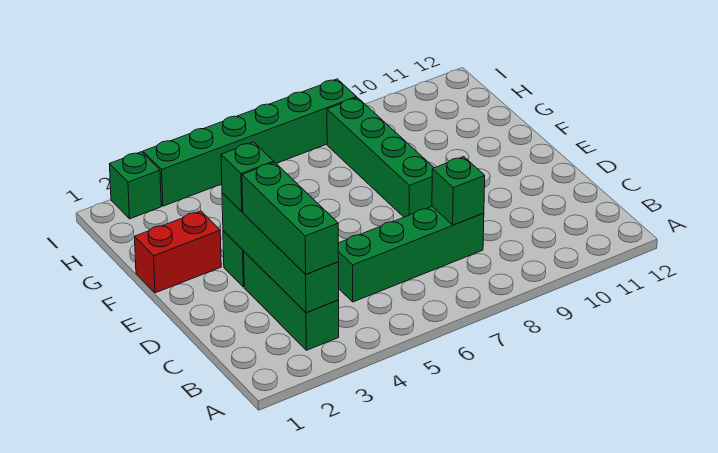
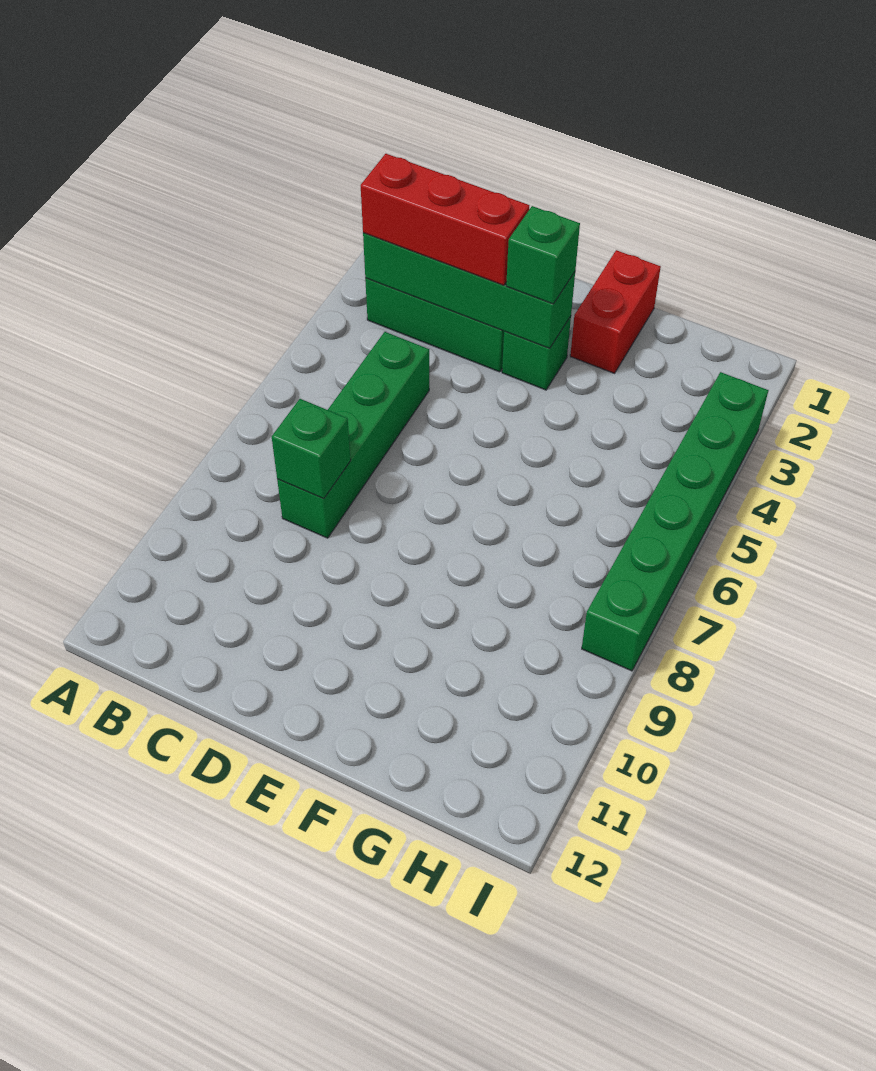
green 1x3 brick [242,162,339,274] -> red 1x3 brick [361,154,529,285]
green 1x4 brick [327,98,434,217] -> none
green 1x1 brick [109,152,161,219] -> none

